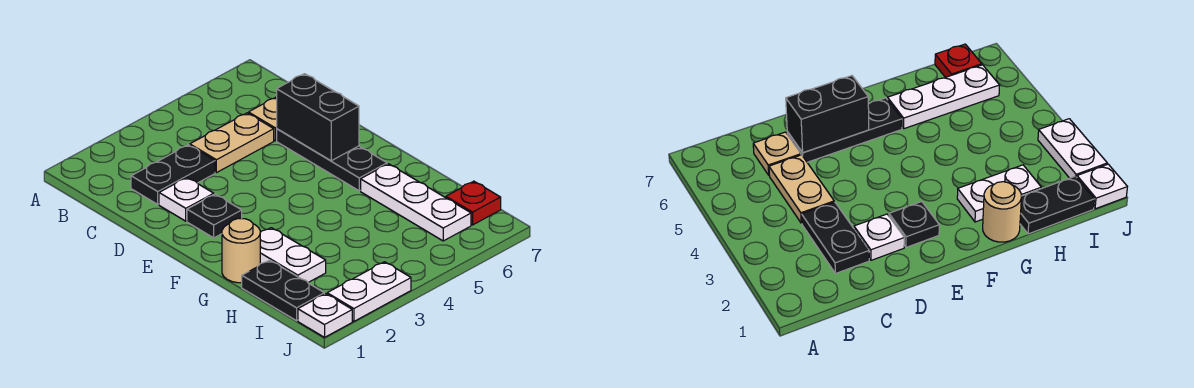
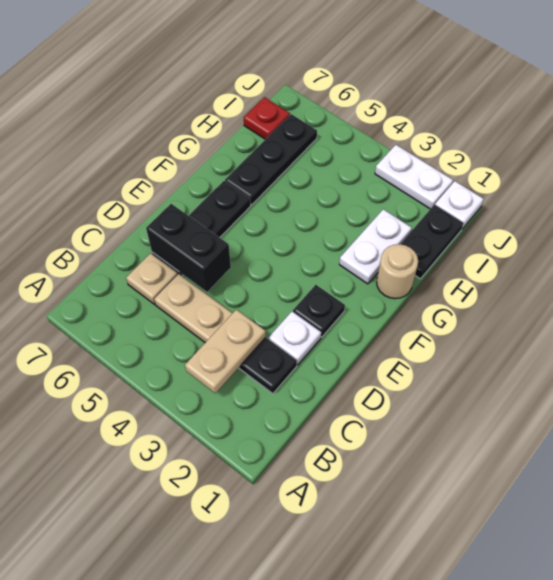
none -> tan 1x2 plate [185,309,266,393]
black 1x2 brick [277,74,359,161] -> black 1x2 brick turned to [146,204,231,292]
white 1x3 plate [361,164,471,241] -> black 1x3 plate [225,114,317,205]

